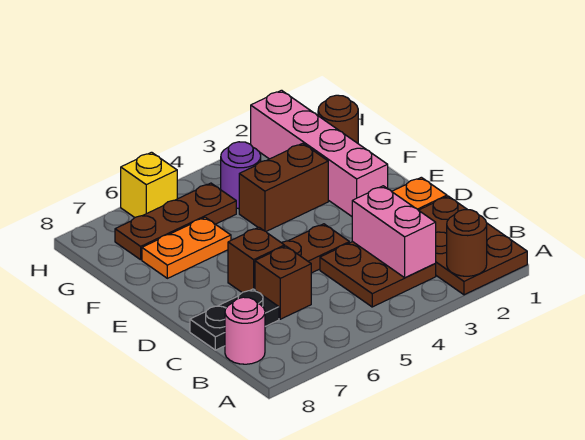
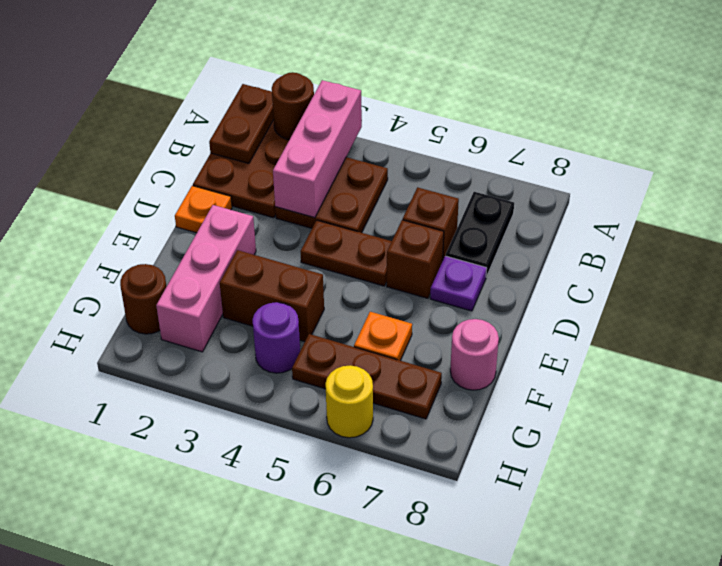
none -> brown 1x2 plate [209,84,274,163]
pink 1x2 brick [352,186,436,278] -> pink 1x3 brick [273,80,362,218]
pink 1x1 round brick [225,297,265,364] -> pink 1x1 round brick moved to [450,319,499,390]
black 1x2 plate [190,289,279,350] -> black 1x2 plate turned to [446,192,514,277]
none -> purple 1x1 plate [430,256,487,311]
pink 1x4 brick [251,90,388,216] -> pink 1x3 brick [156,205,256,352]
orange 1x2 plate [142,217,231,278] -> orange 1x1 plate [354,312,412,361]
yellow 1x1 brick [121,152,177,217] -> yellow 1x1 round brick [326,365,373,438]

